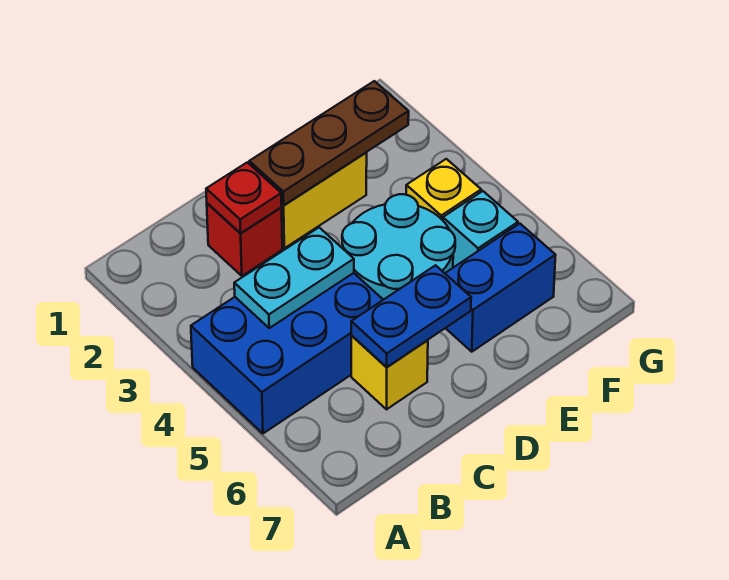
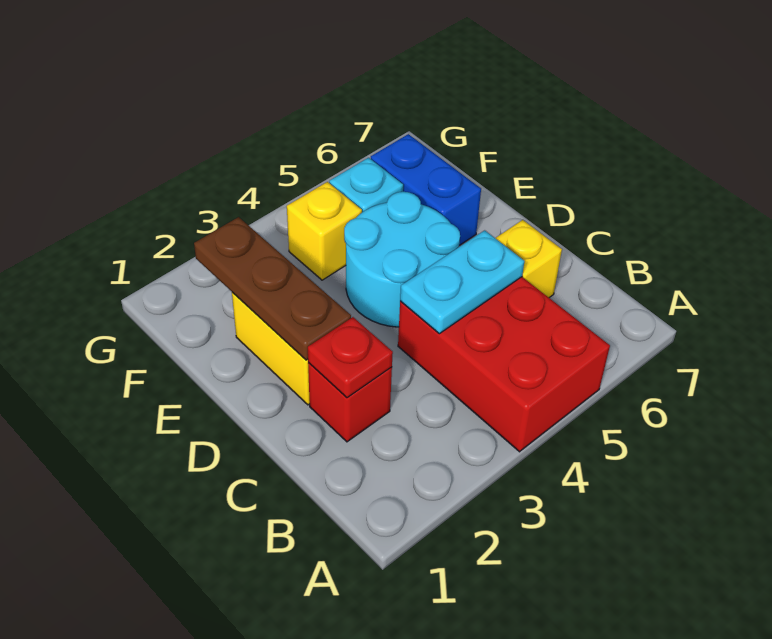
blue 2x3 brick [191,273,383,433] -> red 2x3 brick [398,277,610,452]
cyan 1x2 plate [234,228,354,328] -> cyan 1x2 plate turned to [400,230,525,334]
blue 1x2 plate [351,265,471,367] -> none

